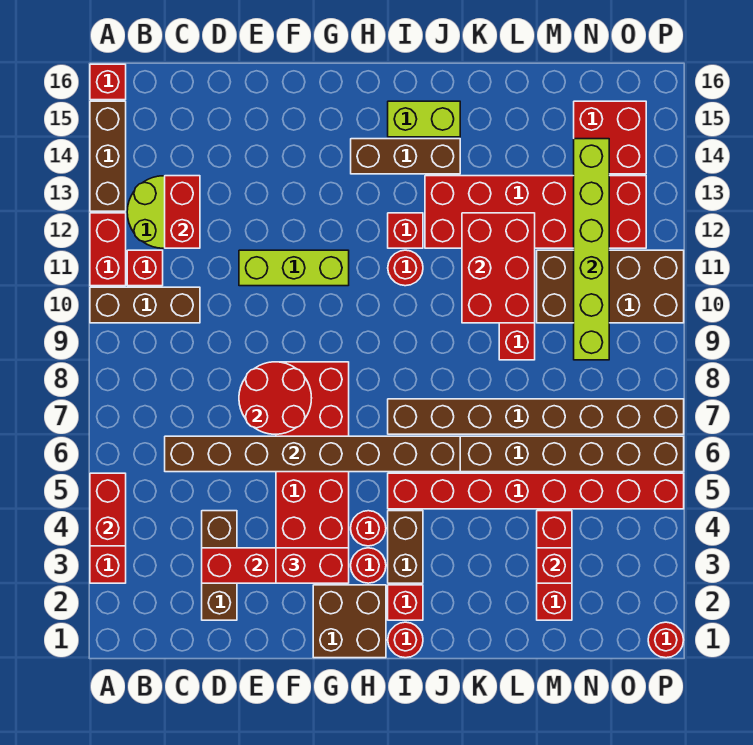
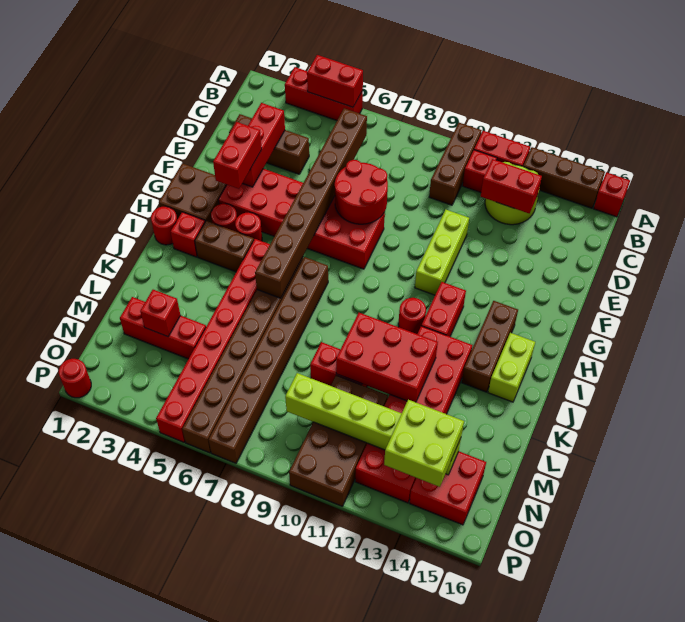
red 1x1 brick [388,213,423,248] -> red 1x2 brick [422,282,466,336]
none -> lime 2x2 brick [384,400,464,487]

